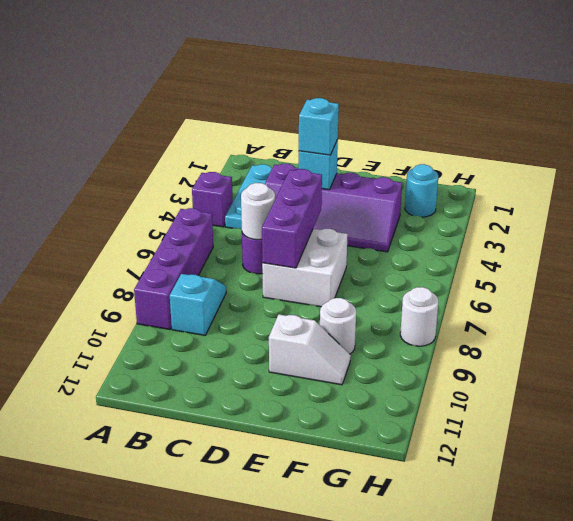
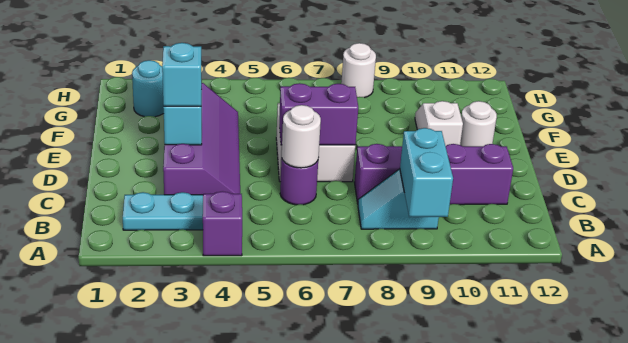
purple 1x4 brick [134,208,213,329] -> purple 1x4 brick moved to [354,144,513,205]
none -> cyan 1x2 brick [400,128,453,217]
purple 1x3 brick [262,169,322,268] -> purple 1x2 brick [279,83,358,145]
white 1x1 round brick [320,298,356,354] -> white 1x1 round brick moved to [460,101,497,146]

